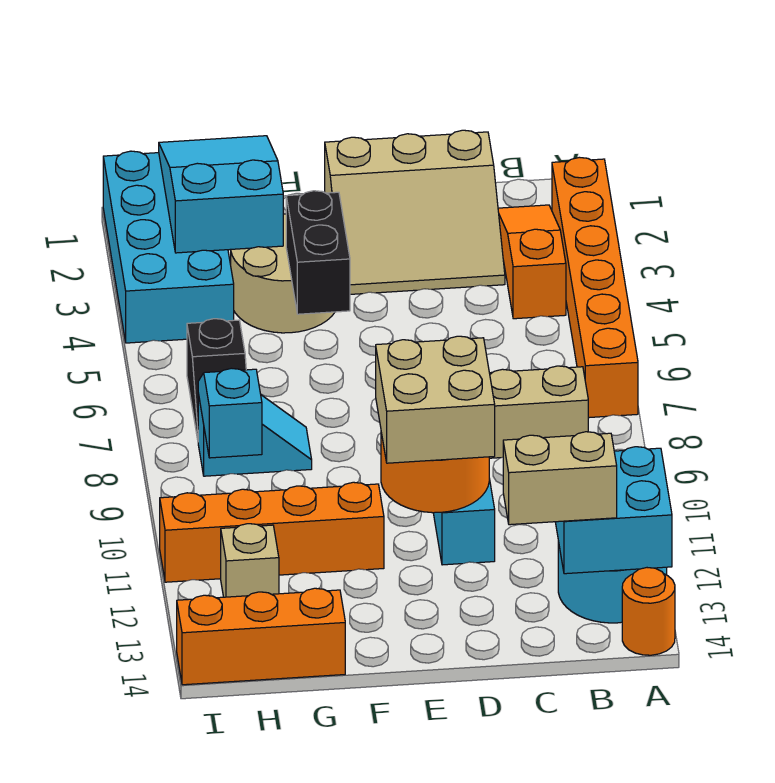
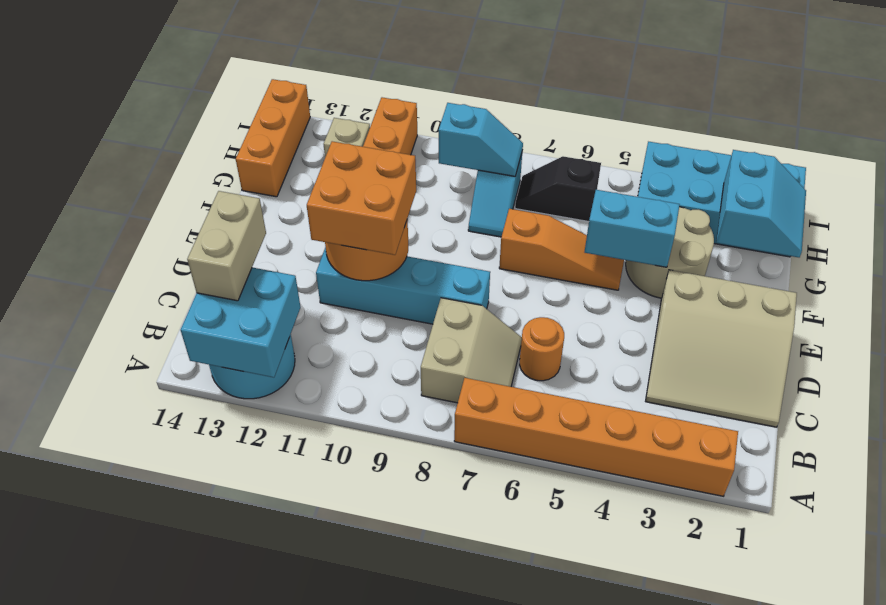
orange 1x1 round brick [622,568,675,655] -> orange 1x1 round brick moved to [520,317,564,381]
orange 1x3 slope [498,205,566,319] -> orange 1x3 slope moved to [499,209,624,290]
tan 3x3 slope [325,130,505,294] -> tan 3x3 slope turned to [646,270,797,427]
tan 2x2 brick [376,336,495,463] -> orange 2x2 brick [307,141,416,255]
black 1x2 brick [286,191,350,314] -> cyan 1x2 brick [585,190,680,267]
cyan 2x3 slope [159,136,283,253] -> cyan 2x2 slope [716,150,806,257]

